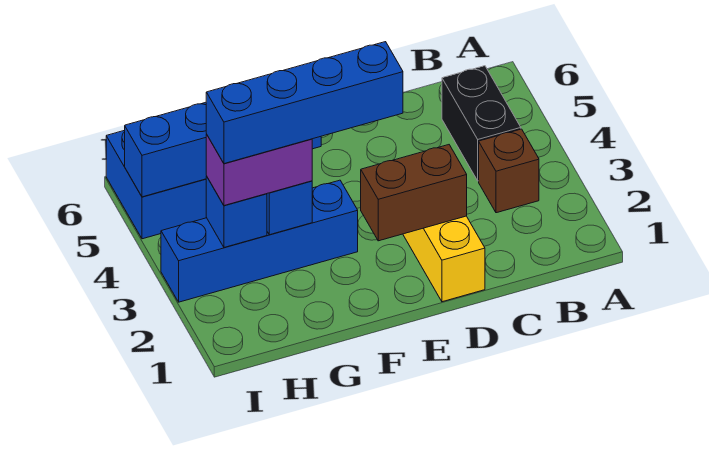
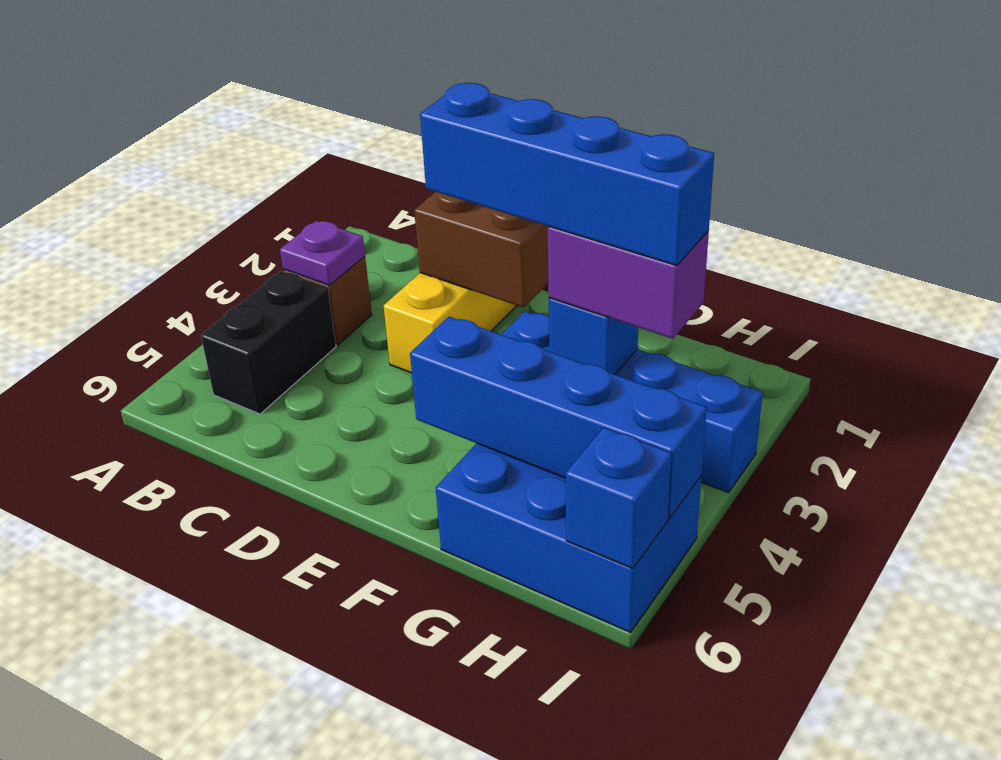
none -> purple 1x1 plate [280,221,365,285]
blue 1x1 brick [206,176,267,247] -> blue 1x1 brick moved to [566,428,672,569]

